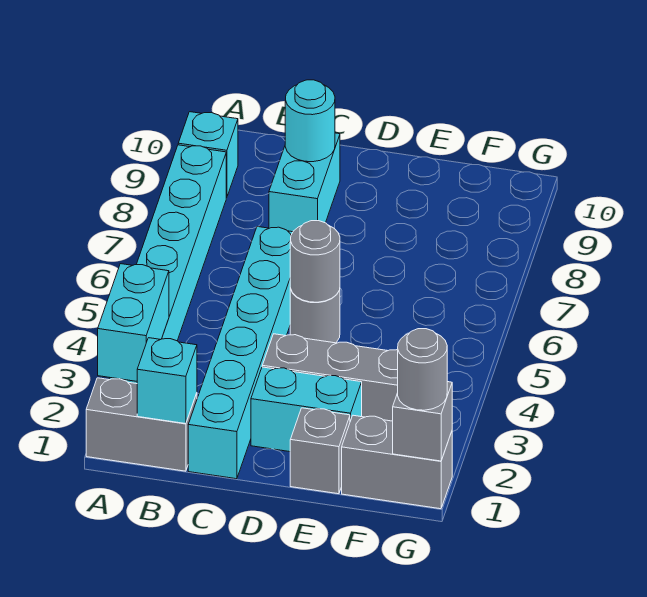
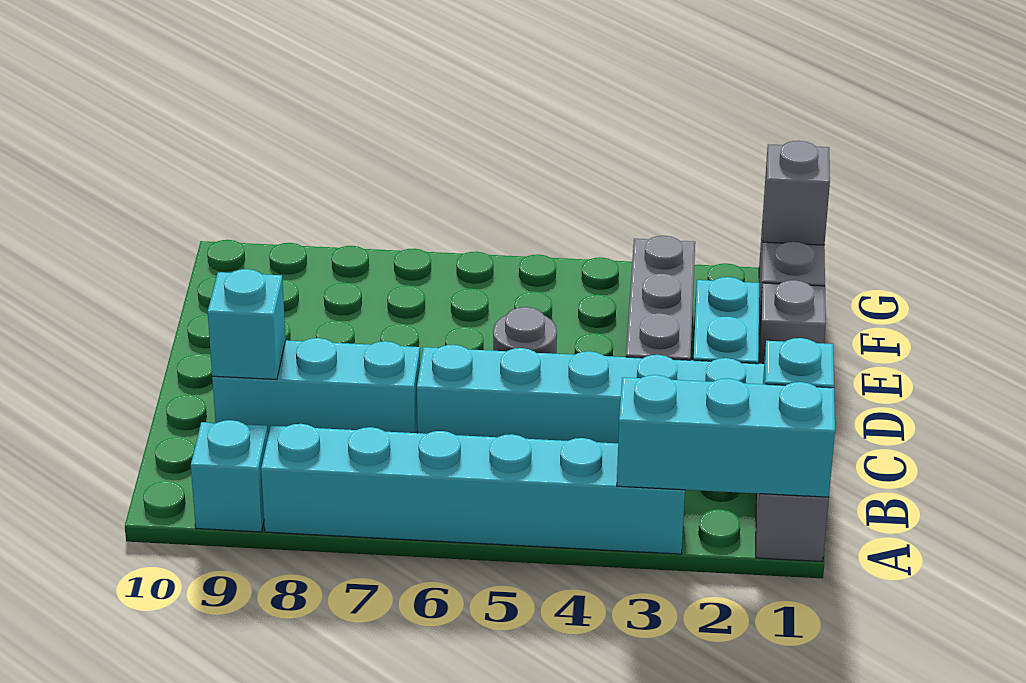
cyan 1x2 brick [98,264,169,381] -> cyan 1x3 brick [617,375,835,497]
cyan 1x2 brick [269,133,340,232] -> cyan 1x3 brick [212,338,420,435]
cyan 1x1 round brick [285,80,335,162] -> cyan 1x1 brick [208,269,286,379]
grey 1x1 round brick [290,221,340,302] -> none
grey 1x1 round brick [398,329,447,410] -> none

